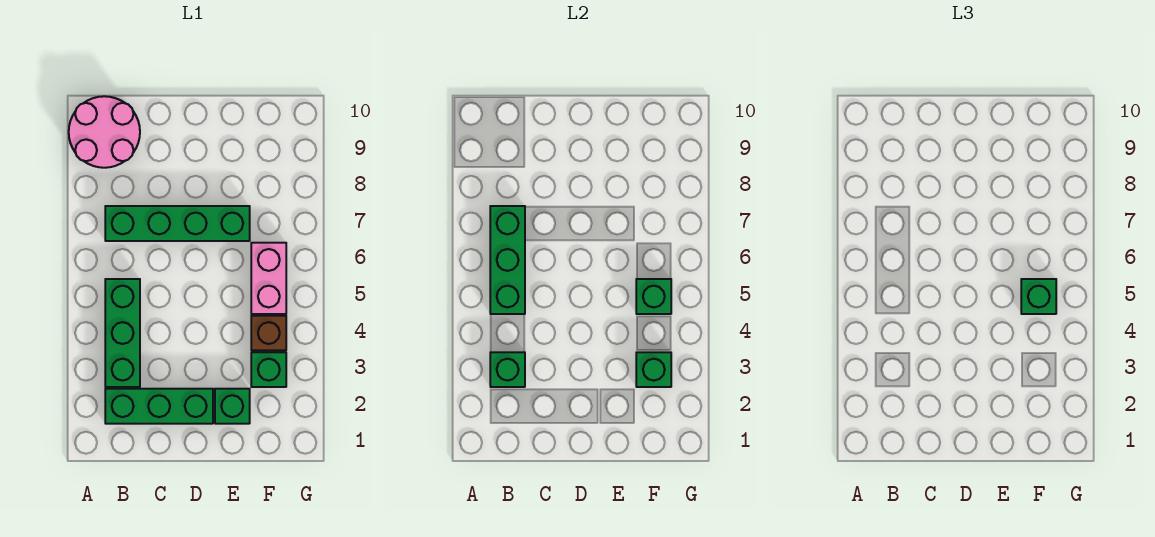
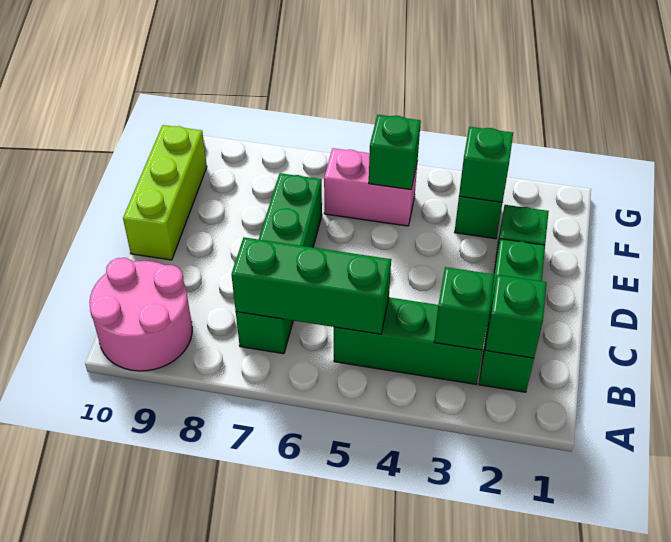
none -> lime 1x3 brick [123,125,207,260]
brown 1x1 brick [251,316,286,350] -> none
green 1x1 brick [1021,279,1056,314] -> green 1x1 brick moved to [485,275,547,358]

